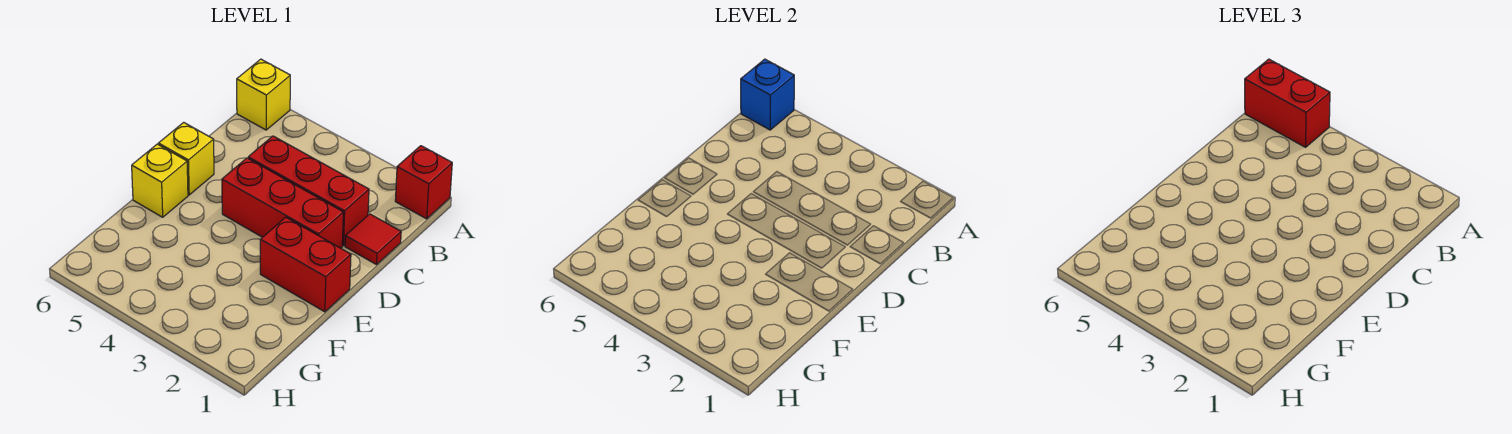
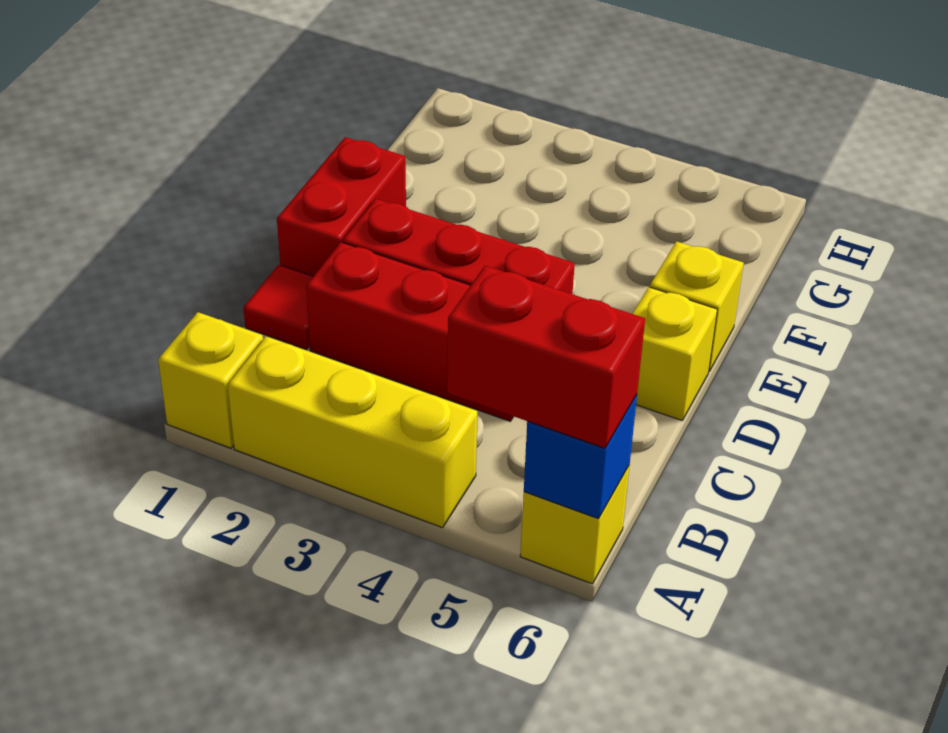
red 1x1 brick [395,146,452,219] -> yellow 1x1 brick [158,312,263,448]
none -> yellow 1x3 brick [228,336,477,528]
red 1x2 brick [260,217,351,312] -> red 1x2 brick turned to [277,137,406,276]

